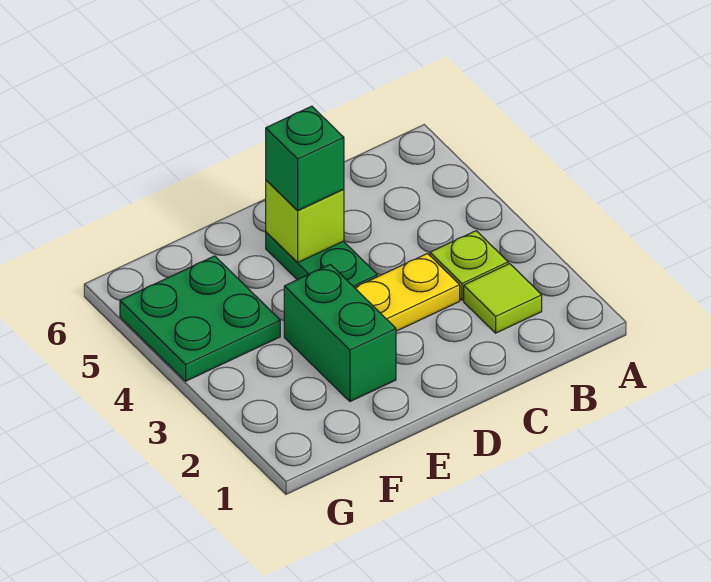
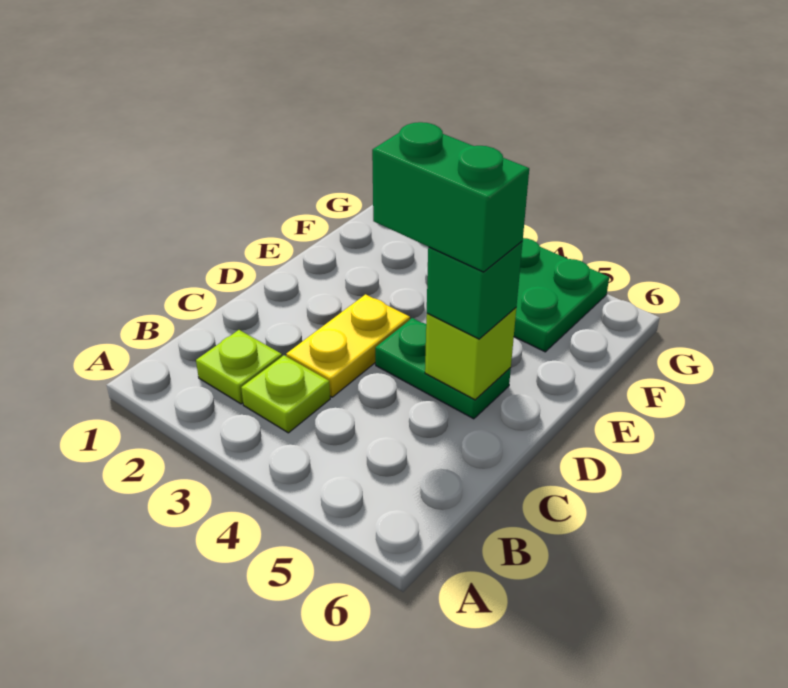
lime 1x1 tile [464,264,542,333] -> lime 1x1 plate [196,330,282,404]
green 1x2 brick [284,264,396,401] -> green 1x2 brick moved to [372,122,529,272]

